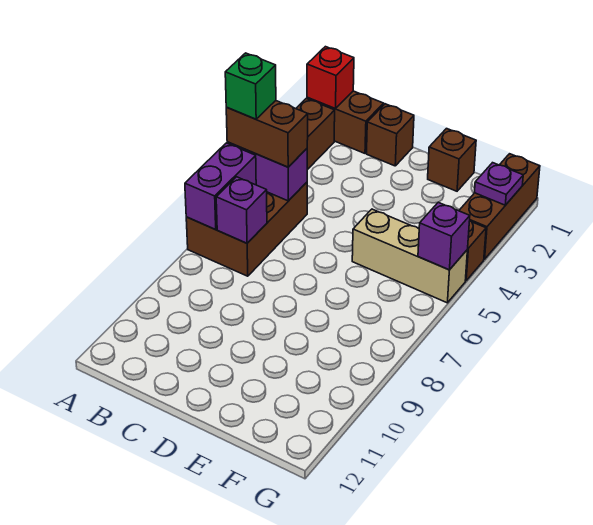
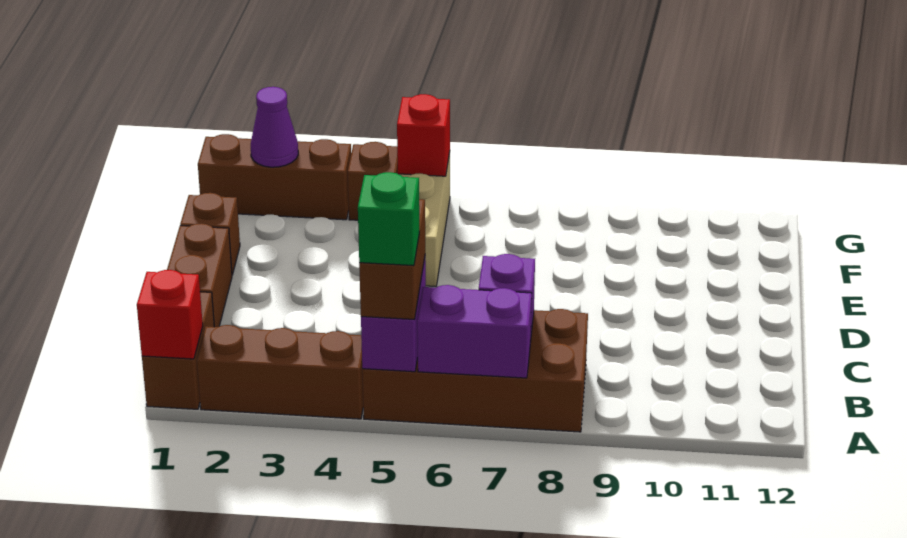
brown 2x3 brick [186,182,307,276] -> brown 2x4 brick [362,309,588,432]
brown 1x1 brick [367,104,414,166] -> brown 1x2 brick [167,223,232,327]
purple 1x1 plate [475,163,523,205] -> purple 1x1 cone [251,87,298,167]
purple 1x1 brick [418,202,470,270] -> red 1x1 brick [397,94,450,176]

